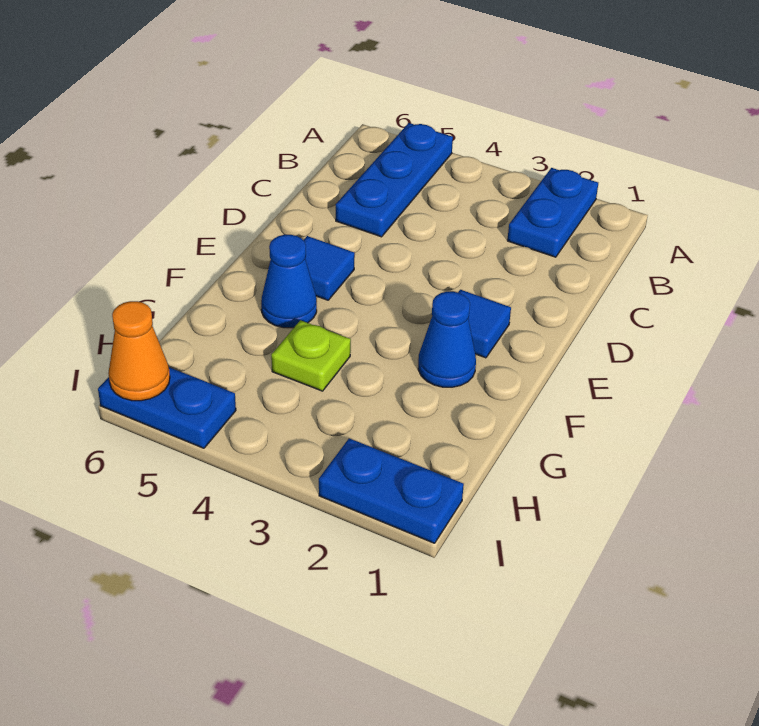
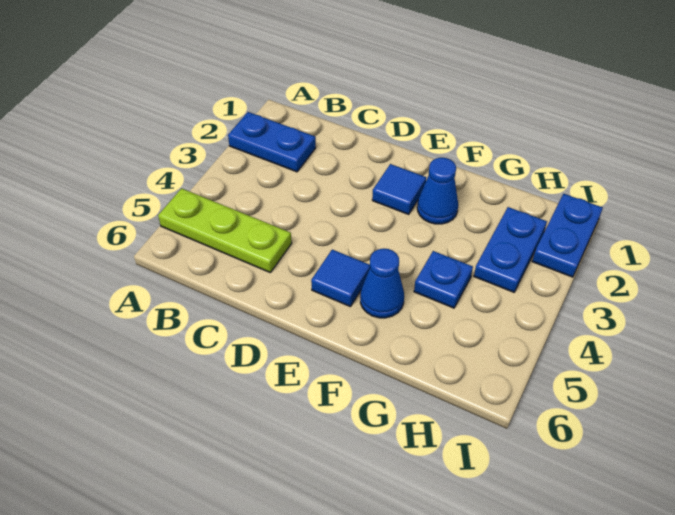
blue 1x3 plate [336,123,453,237] -> lime 1x3 plate [158,188,292,272]
lime 1x1 plate [271,320,351,391] -> blue 1x1 plate [414,251,473,308]
blue 1x2 plate [98,367,236,448] -> blue 1x2 plate moved to [474,207,547,292]
orange 1x1 cone [108,301,170,401] -> none

